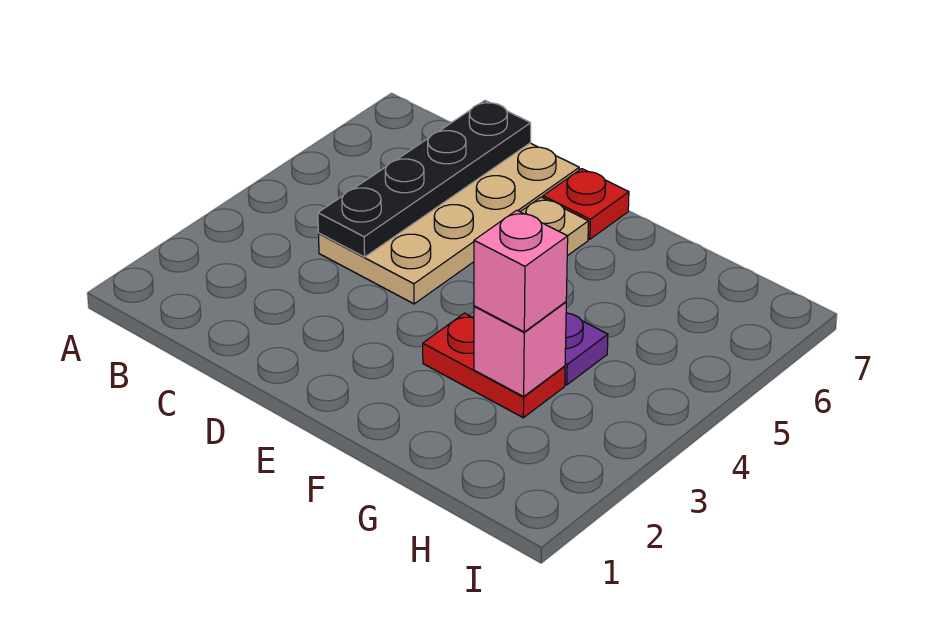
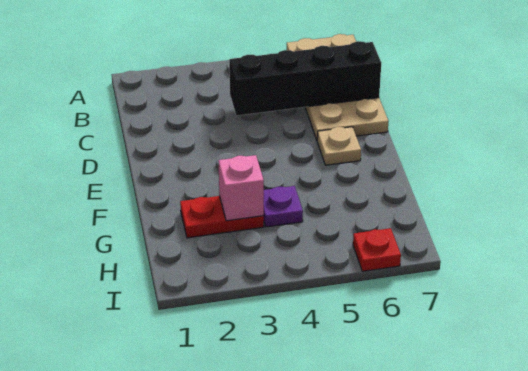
tan 2x4 plate [319,143,579,304] -> tan 2x4 plate turned to [287,34,389,140]
black 1x4 plate [318,101,531,257] -> black 1x4 brick [229,41,381,116]
red 1x1 plate [543,169,629,239] -> red 1x1 plate moved to [353,228,401,271]
red 1x2 plate [423,313,565,418] -> red 1x2 plate turned to [180,196,264,238]
pink 1x1 brick [474,210,568,332] -> none

